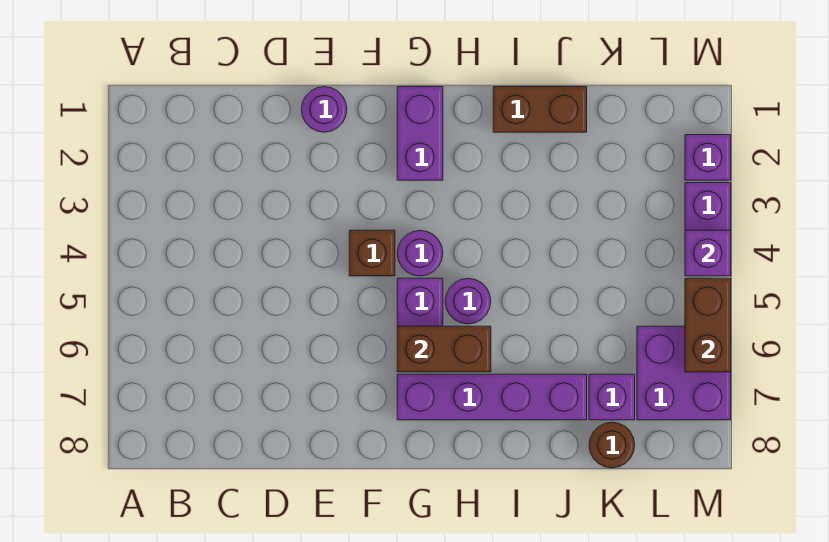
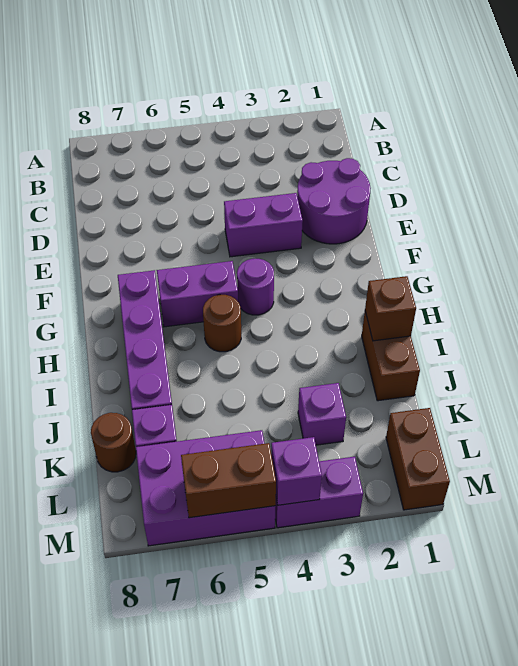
purple 1x1 round brick [301,87,347,132] -> purple 2x2 round brick [297,158,371,244]
brown 1x1 brick [349,230,395,276] -> brown 1x1 brick moved to [365,276,416,341]
purple 1x2 brick [397,87,443,180] -> purple 1x2 brick moved to [224,193,303,257]
brown 1x2 brick [397,326,491,372] -> brown 1x2 brick moved to [386,408,450,510]
purple 1x1 round brick [445,279,491,324] -> brown 1x1 round brick [203,295,241,352]
purple 2x2 brick [637,326,731,420] -> purple 2x3 brick [136,430,276,546]
purple 1x1 brick [685,135,731,180] -> purple 1x1 brick moved to [298,383,346,445]

